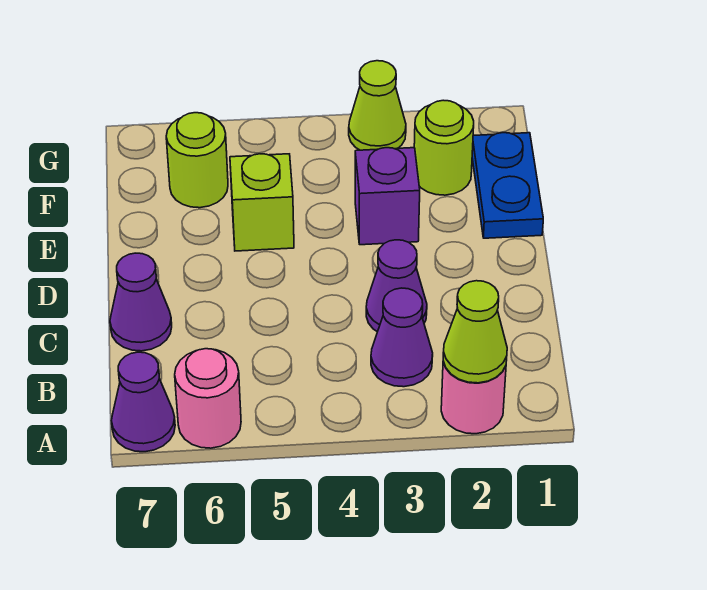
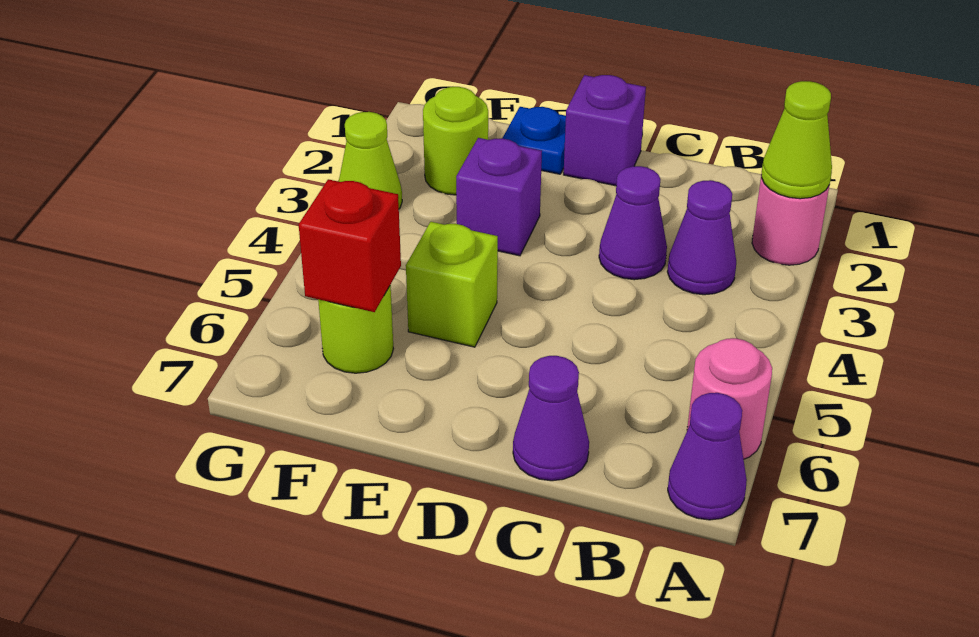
none -> purple 1x1 brick [564,75,646,186]
blue 1x2 plate [472,133,543,238] -> blue 1x1 plate [503,107,566,174]
none -> red 1x1 brick [299,179,401,312]

